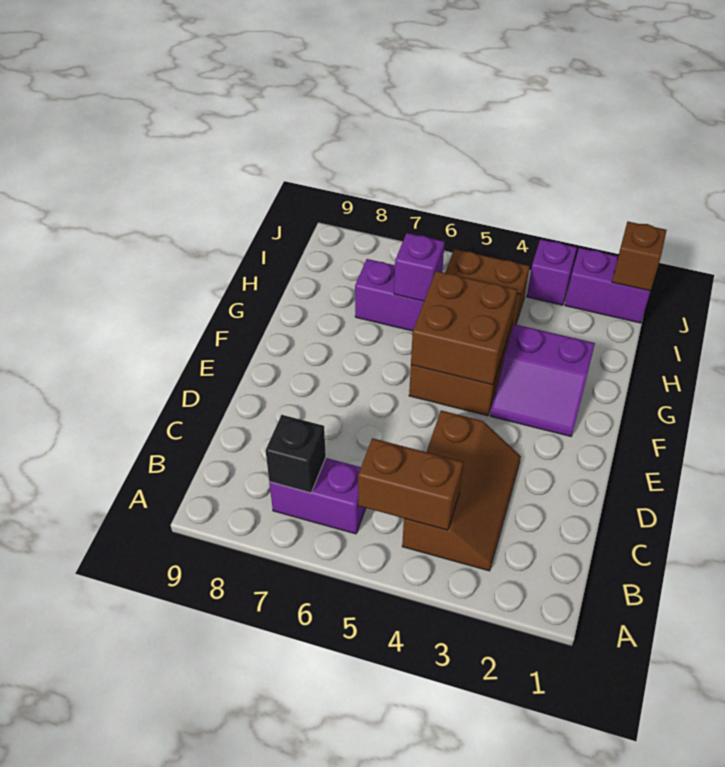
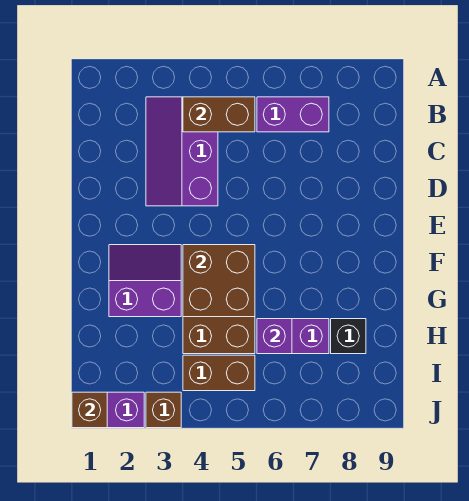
brown 2x3 slope [402,410,521,571] -> purple 2x3 slope [146,97,218,206]
black 1x1 brick [265,415,326,493] -> black 1x1 brick moved to [331,319,366,354]
purple 1x1 brick [527,239,577,305] -> brown 1x1 brick [146,392,181,428]

